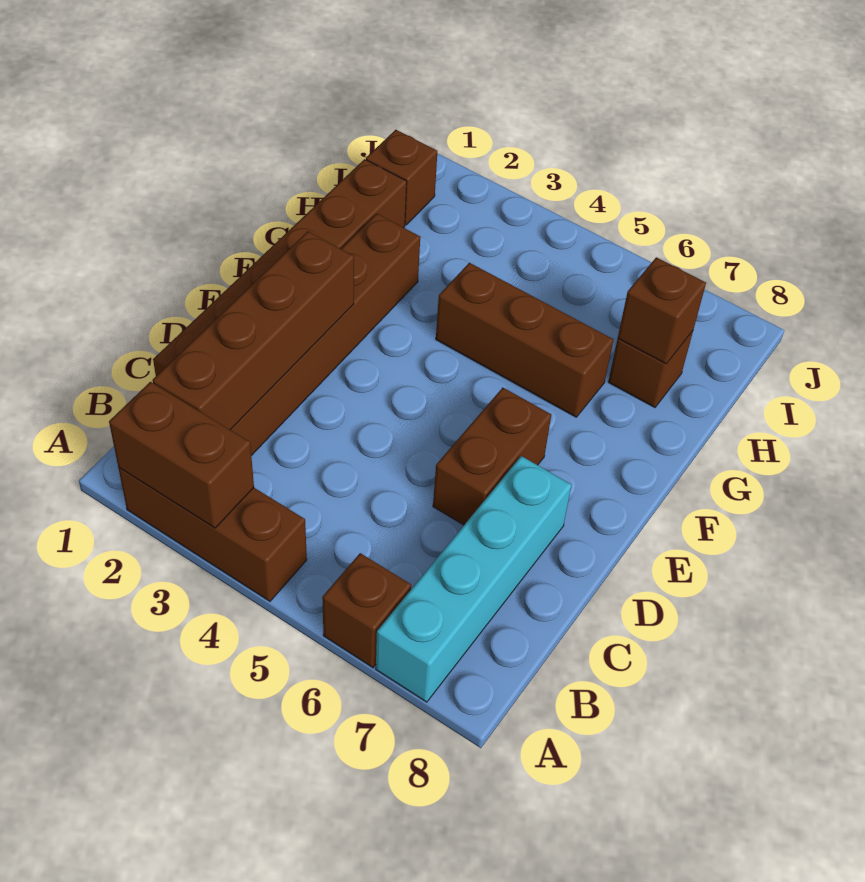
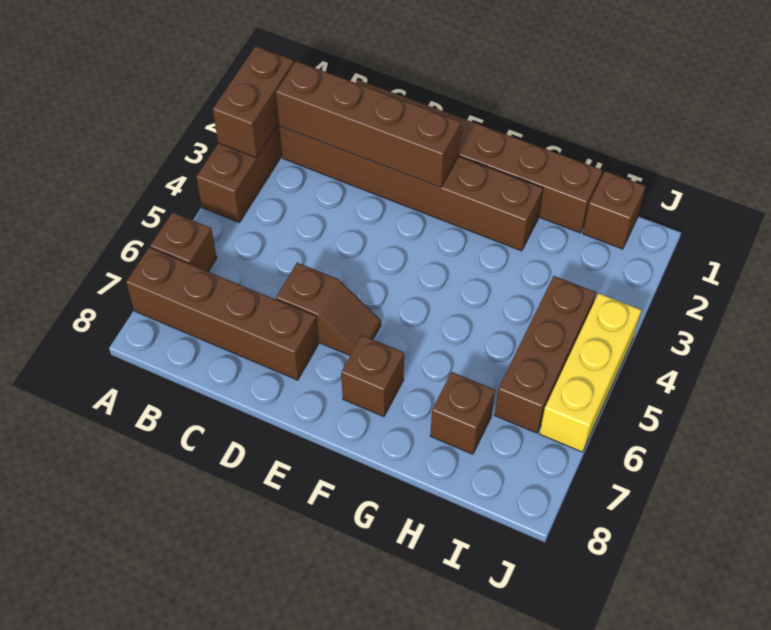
cyan 1x4 brick [376,456,572,702] -> brown 1x4 brick [126,248,318,380]
brown 1x2 brick [433,388,551,525] -> brown 1x2 slope [276,263,381,355]
brown 1x3 brick [436,263,613,417] -> brown 1x3 brick moved to [495,276,596,433]
brown 1x1 brick [618,257,706,364] -> brown 1x1 brick moved to [341,335,404,417]
none -> yellow 1x3 brick [540,293,641,452]

